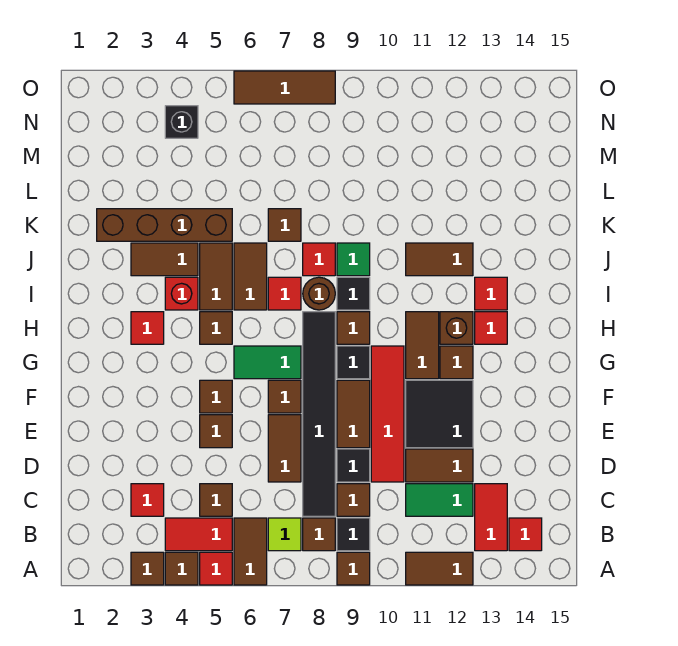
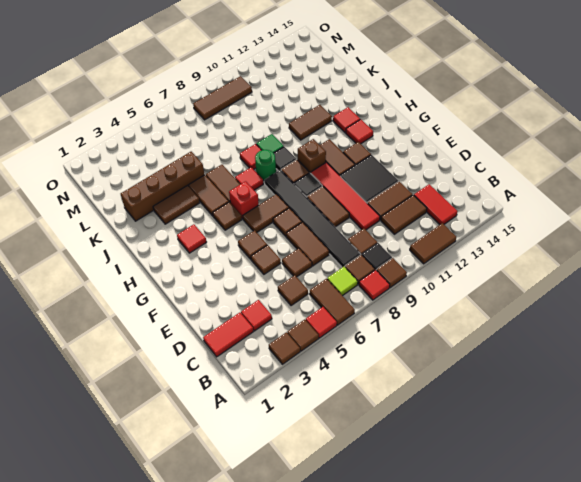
red 1x2 tile [165,518,232,551] -> red 1x2 tile moved to [203,313,253,357]
red 1x1 tile [509,518,542,551] -> red 1x1 tile moved to [359,270,390,300]
green 1x2 tile [406,484,473,516] -> brown 1x2 tile [381,195,427,234]
black 1x1 tile [337,449,370,482] -> none
green 1x2 tile [234,346,301,379] -> brown 1x2 tile [243,194,289,232]
brown 1x1 brick [440,312,473,344] -> brown 1x1 brick moved to [298,139,326,173]
red 1x1 brick [165,277,198,310] -> red 1x1 brick moved to [229,181,259,219]
brown 1x1 round brick [303,277,335,310] -> green 1x1 round brick [255,150,276,181]
brown 1x1 tile [268,209,301,241] -> brown 1x1 tile moved to [282,248,312,277]
black 1x1 brick [165,106,198,138] -> none
brown 1x3 tile [234,71,335,104] -> brown 1x3 tile moved to [193,76,252,120]

